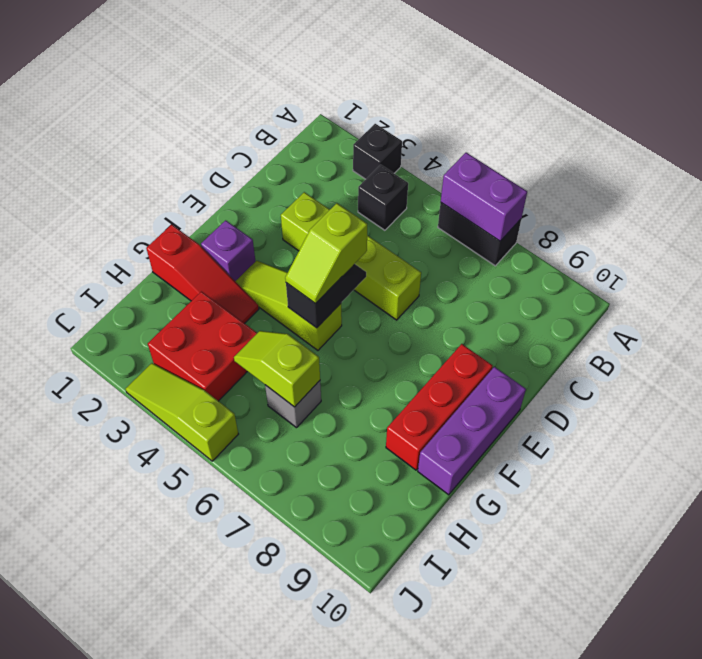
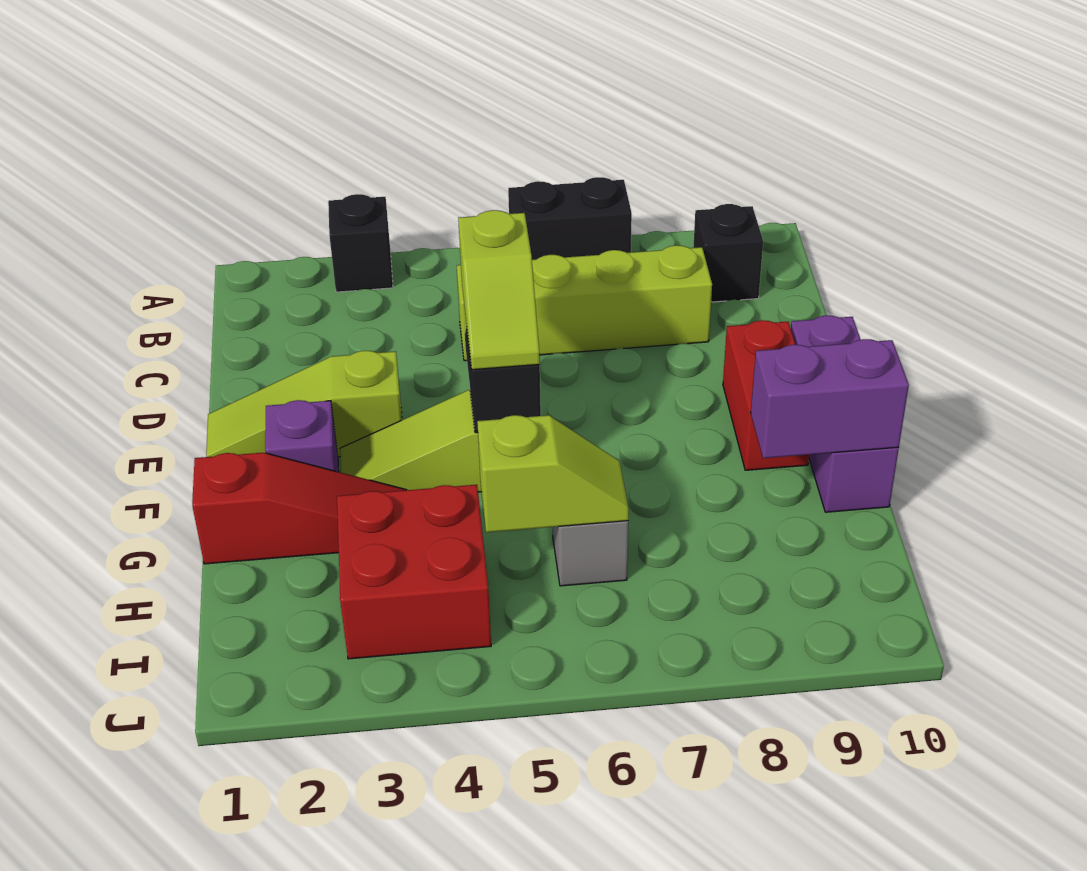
purple 1x2 brick [441,153,527,241] -> purple 1x2 brick moved to [751,339,909,458]
black 1x1 brick [358,165,408,230] -> black 1x1 brick moved to [693,204,763,302]
lime 1x4 brick [281,192,421,320] -> lime 1x4 brick moved to [457,245,712,361]
red 1x3 brick [386,344,493,470] -> red 1x2 brick [723,320,809,470]
lime 1x2 slope [234,331,320,407] -> lime 1x2 slope turned to [477,415,629,532]
lime 1x3 slope [126,363,238,461] -> lime 1x3 slope moved to [206,351,402,457]

